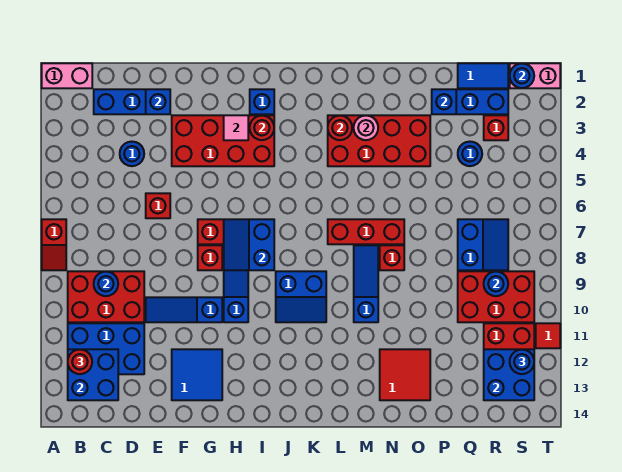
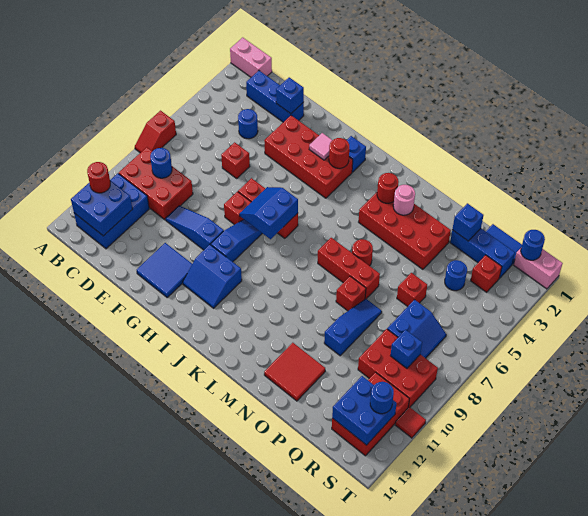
blue 2x3 brick [68,323,144,374] -> blue 2x3 brick turned to [74,173,149,249]
blue 2x2 slope [276,271,326,322] -> blue 2x2 slope moved to [183,245,242,308]
none -> red 1x1 round brick [352,239,373,266]
blue 1x3 slope [354,245,378,322] -> blue 1x3 slope moved to [324,299,382,356]
none -> red 1x1 brick [397,273,427,307]
blue 1x1 round brick [484,271,508,296] -> blue 1x1 brick [390,330,422,368]

